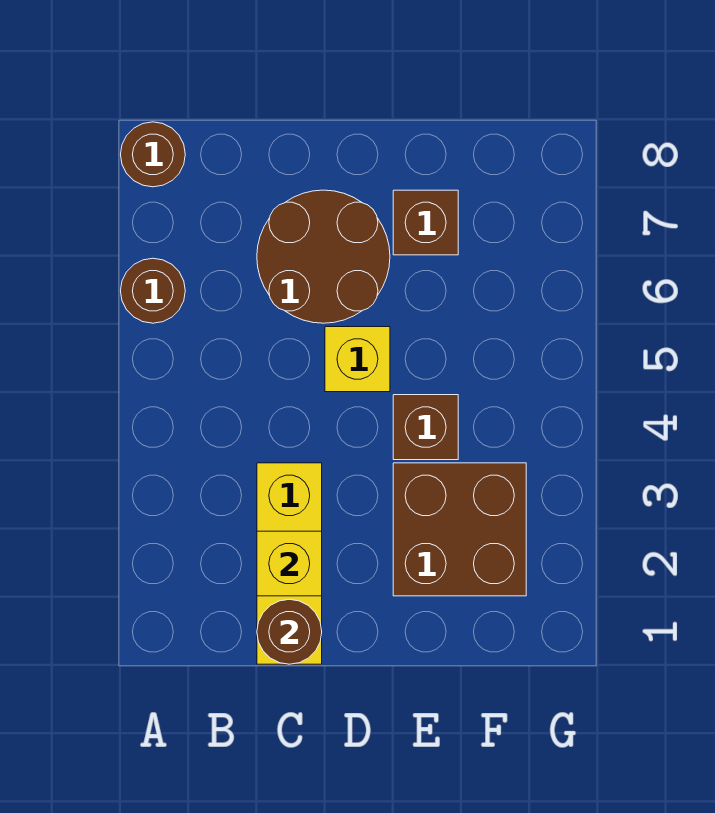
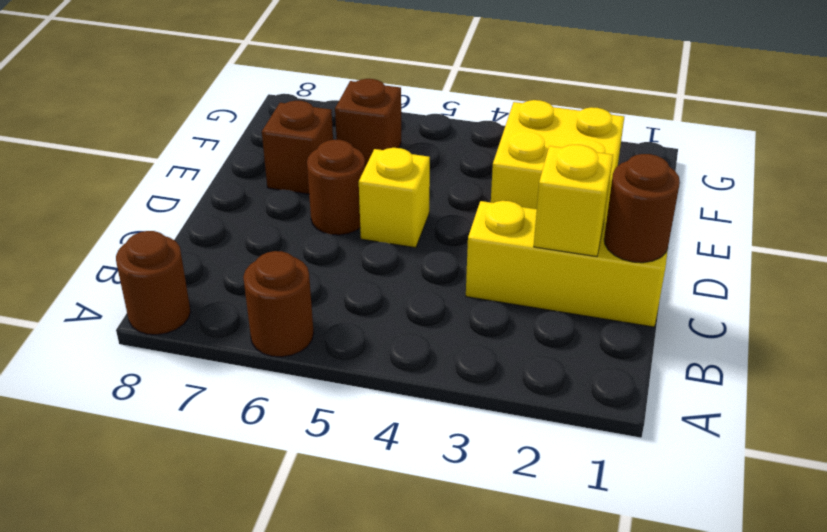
brown 2x2 round brick [257,190,390,323] -> brown 1x1 round brick [307,140,365,235]
brown 2x2 brick [393,463,526,596] -> yellow 2x2 brick [491,100,624,219]
brown 1x1 brick [393,395,458,460] -> brown 1x1 brick moved to [335,79,401,167]

